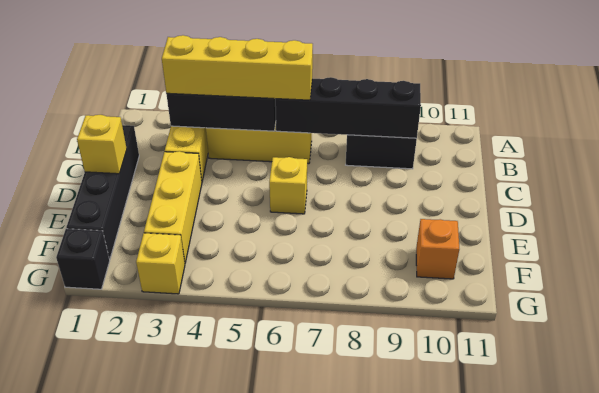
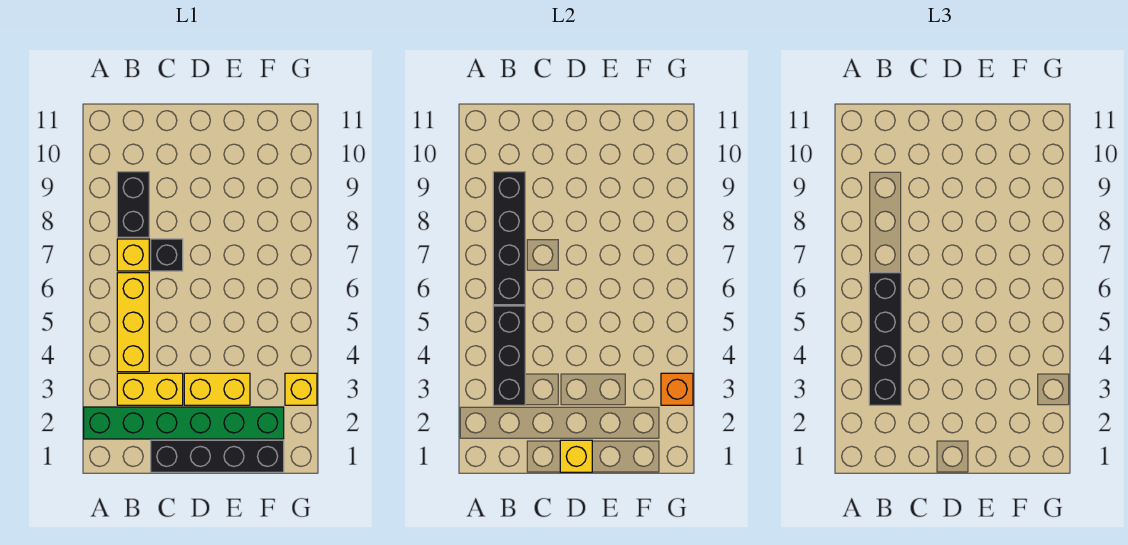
none -> green 1x6 brick [84,407,284,439]
yellow 1x4 brick [162,35,313,100] -> black 1x4 brick [869,273,901,405]
yellow 1x3 brick [144,151,202,263] -> yellow 1x2 brick [184,373,250,405]
yellow 1x1 brick [269,157,307,214] -> yellow 1x1 brick moved to [117,239,149,271]
orange 1x1 brick [416,219,459,279] -> orange 1x1 brick moved to [661,373,693,405]
black 1x1 brick [56,229,110,289] -> black 1x1 brick moved to [151,239,183,271]

